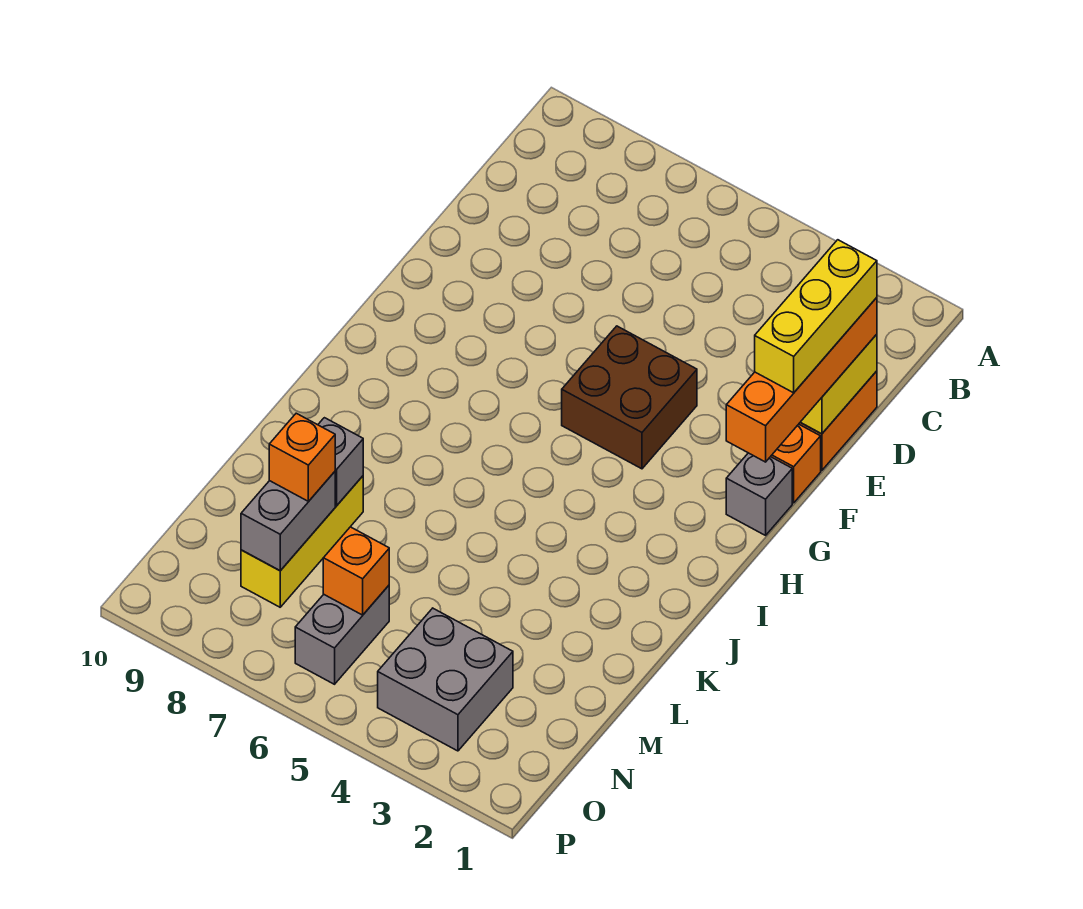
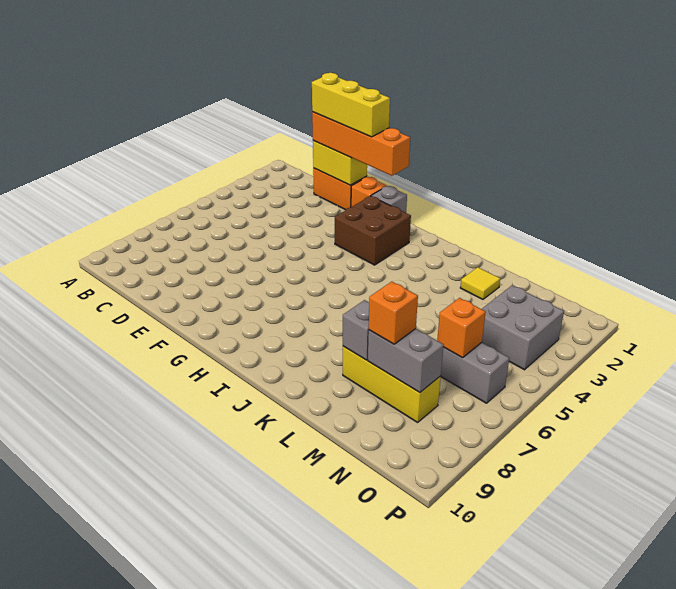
brown 2x2 brick [562,326,697,469] -> brown 2x2 brick moved to [335,196,411,265]
none -> yellow 1x1 tile [460,267,500,299]

